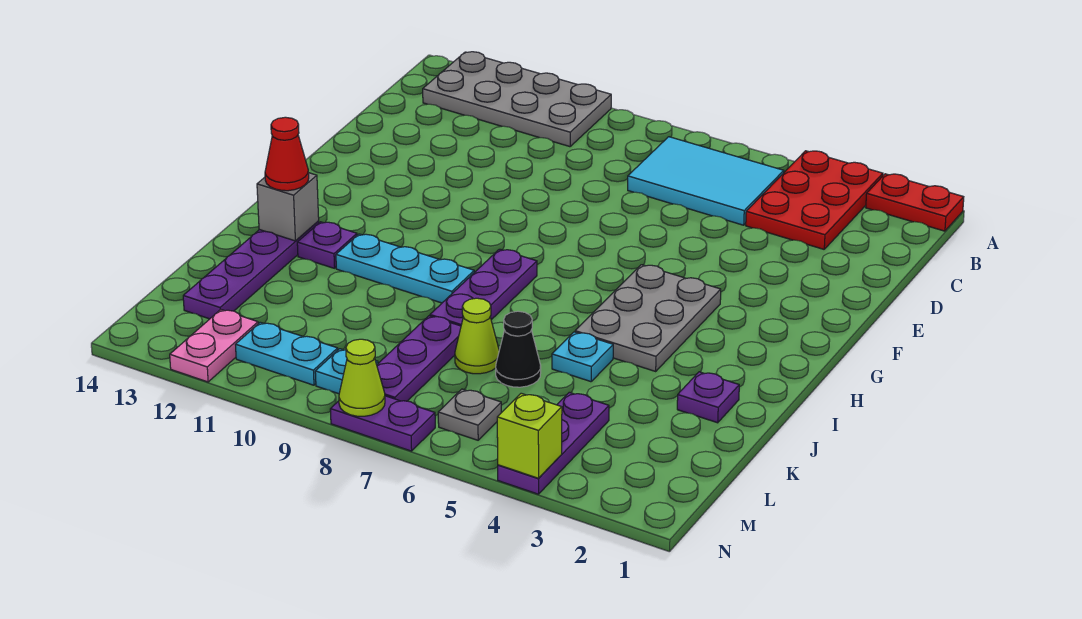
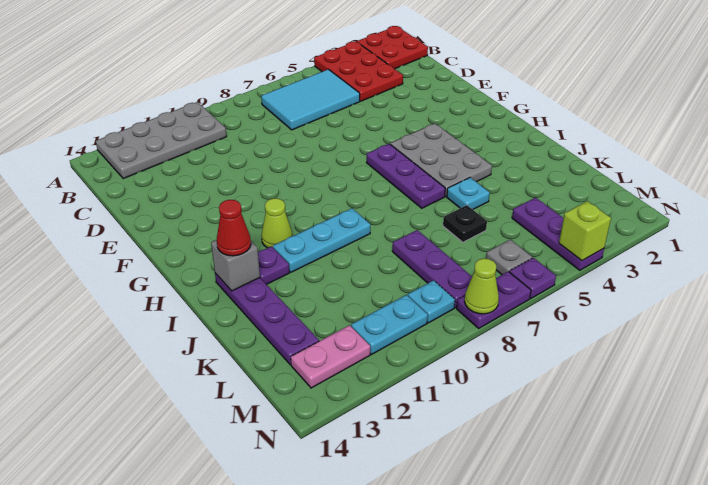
red 1x2 plate [866,174,964,231] -> red 2x2 plate [357,26,428,69]
purple 1x3 plate [430,249,537,326] -> purple 1x3 plate moved to [367,144,445,208]
purple 1x1 plate [677,372,739,423] -> purple 1x1 plate moved to [510,258,556,299]
black 1x1 cone [496,311,541,387] -> black 1x1 plate [443,205,487,242]
lime 1x1 cone [455,298,499,374] -> lime 1x1 cone moved to [261,198,292,248]
pink 1x2 plate [170,310,258,382] -> pink 1x2 plate turned to [291,325,370,388]

